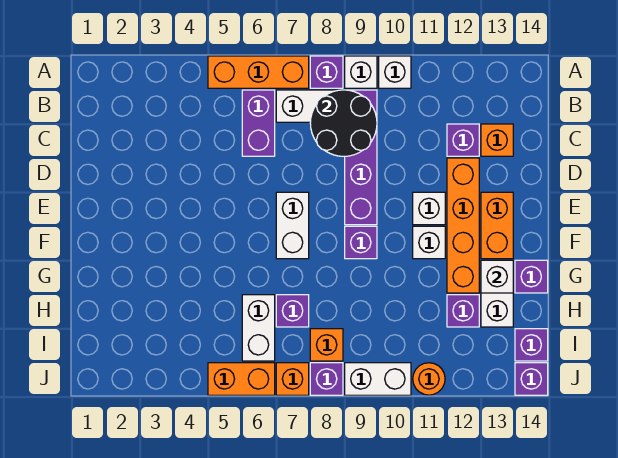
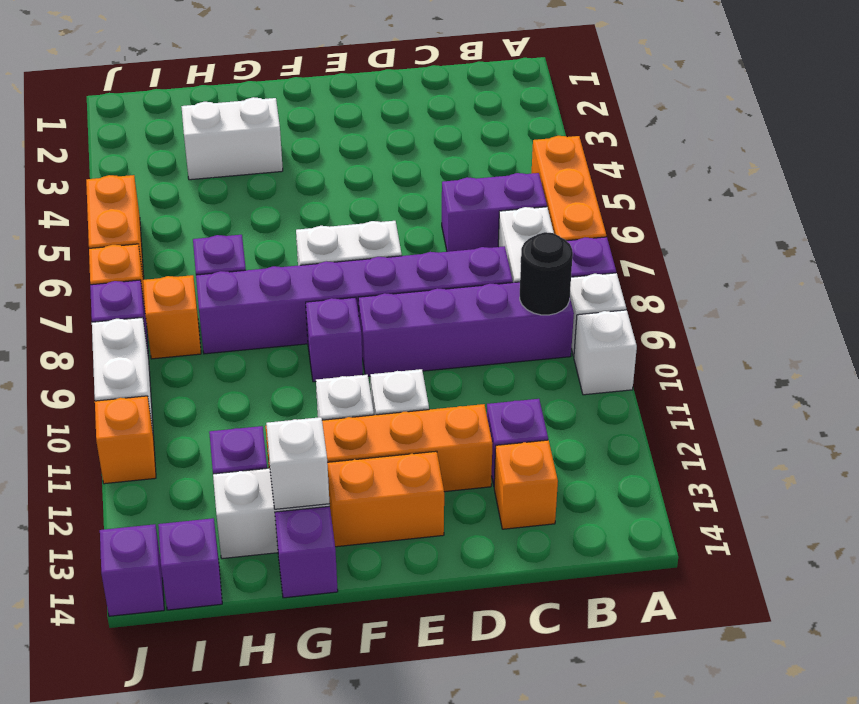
black 2x2 round brick [310,90,377,156] -> black 1x1 round brick [520,232,573,315]
none -> purple 1x6 brick [196,246,513,354]
white 1x2 brick [242,295,275,361] -> white 1x2 brick moved to [181,97,283,180]
orange 1x1 round brick [413,363,445,395] -> orange 1x1 brick [95,396,156,484]

